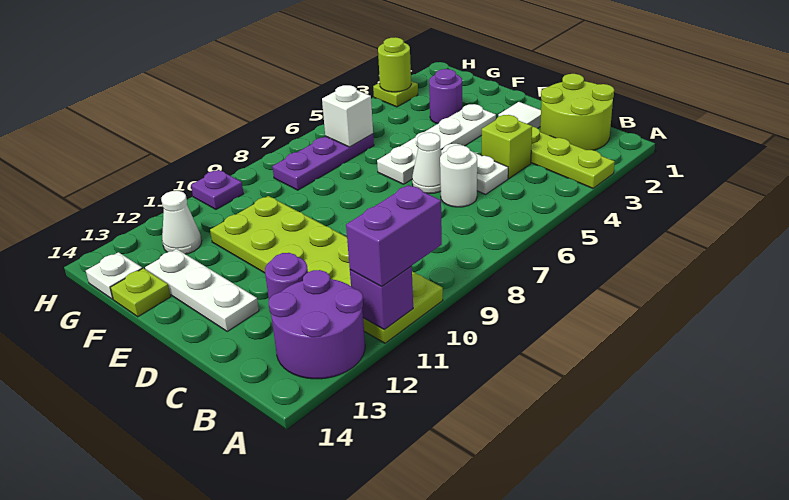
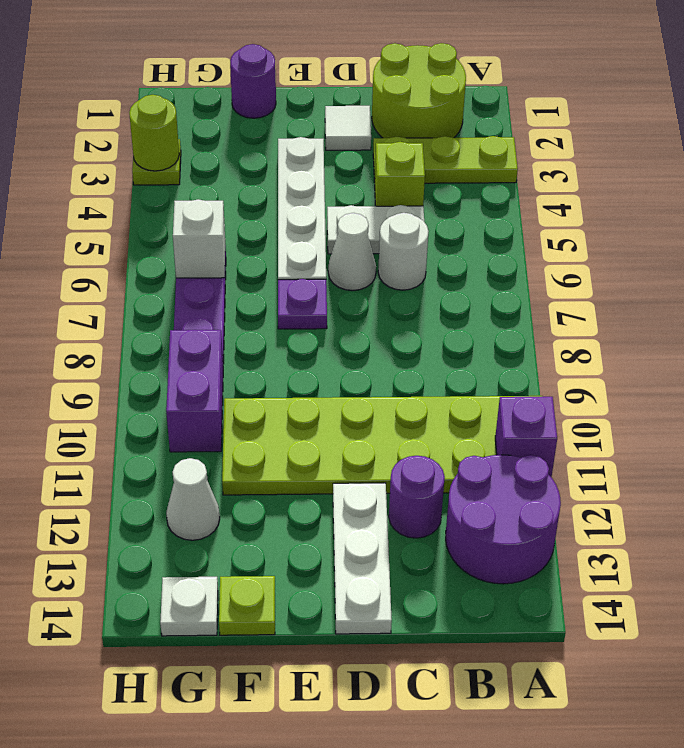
purple 1x2 brick [346,185,442,286] -> purple 1x2 brick moved to [166,330,223,452]
white 1x3 plate [145,249,259,331] -> white 1x3 plate turned to [333,483,392,634]
purple 1x1 round brick [429,69,462,124] -> purple 1x1 round brick moved to [230,44,276,118]
purple 1x1 plate [191,170,243,209] -> purple 1x1 plate moved to [278,279,327,329]

